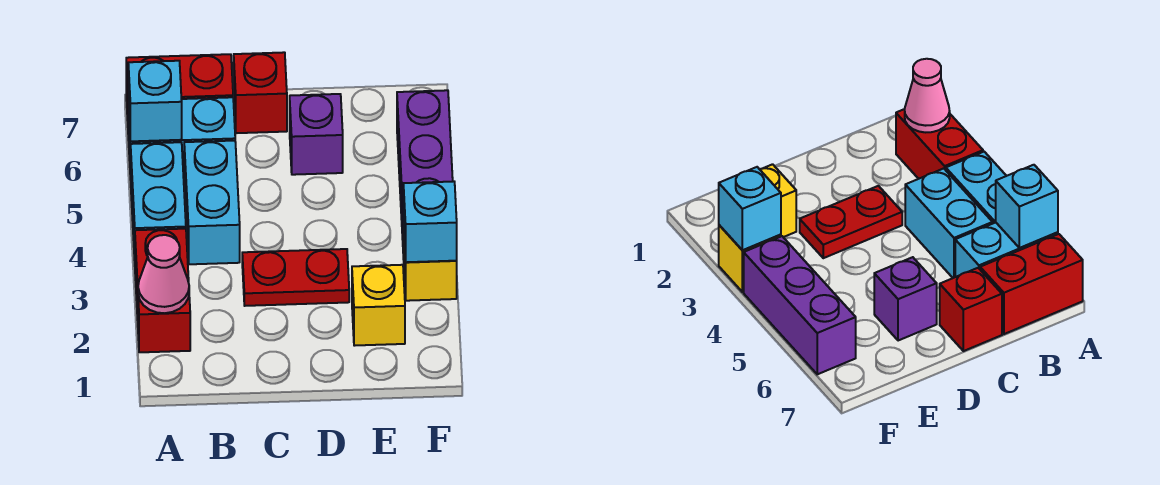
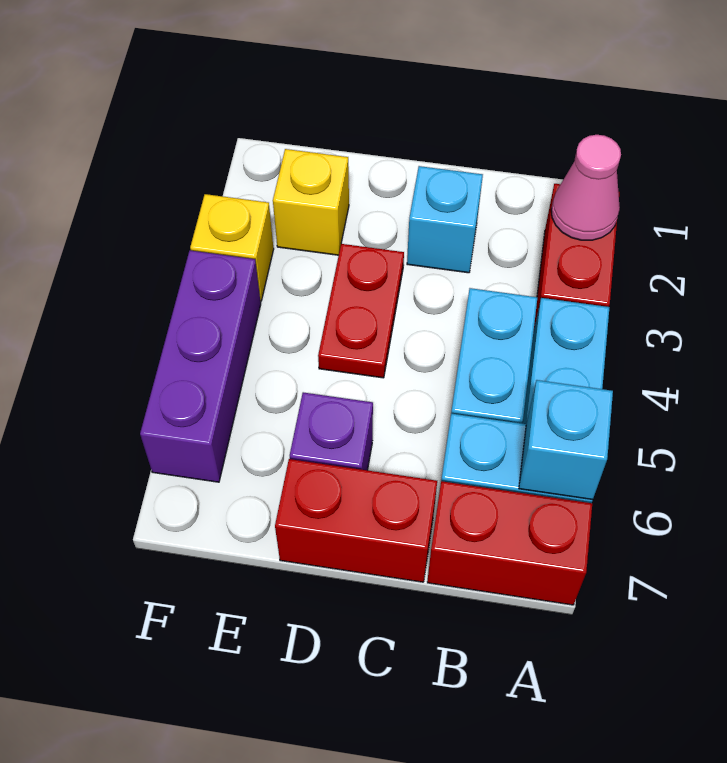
red 1x2 plate [242,249,349,306] -> red 1x2 plate turned to [318,244,404,378]
red 1x1 brick [234,52,287,133] -> red 1x2 brick [275,459,437,582]
cyan 1x1 brick [403,181,457,262] -> cyan 1x1 brick moved to [407,166,483,273]

